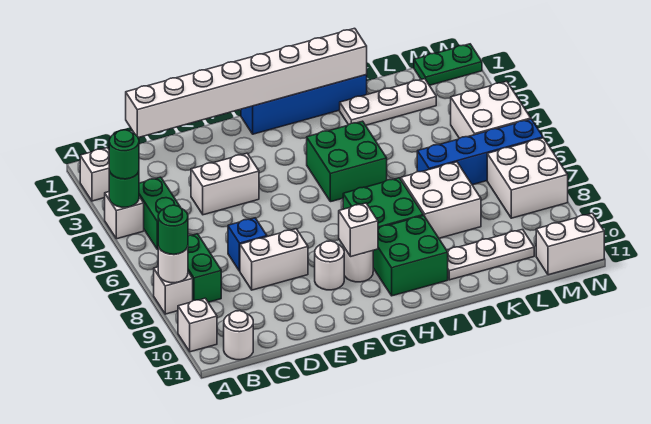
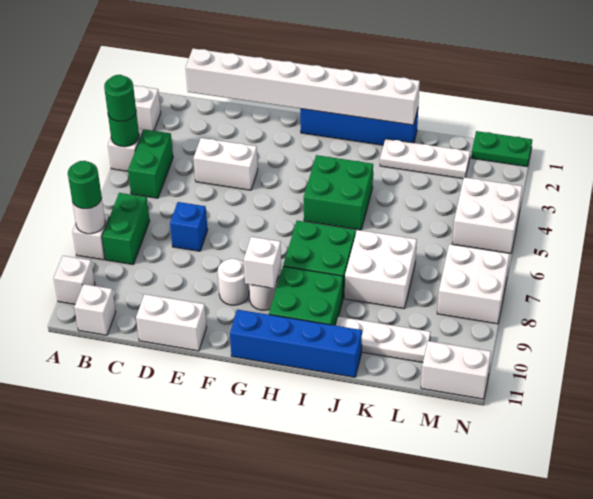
white 1x1 round brick [224,311,253,360] -> white 1x1 brick [74,284,116,335]
white 1x2 brick [240,229,308,290] -> white 1x2 brick moved to [136,294,207,351]
blue 1x4 brick [417,119,543,185] -> blue 1x4 brick moved to [230,309,362,377]

